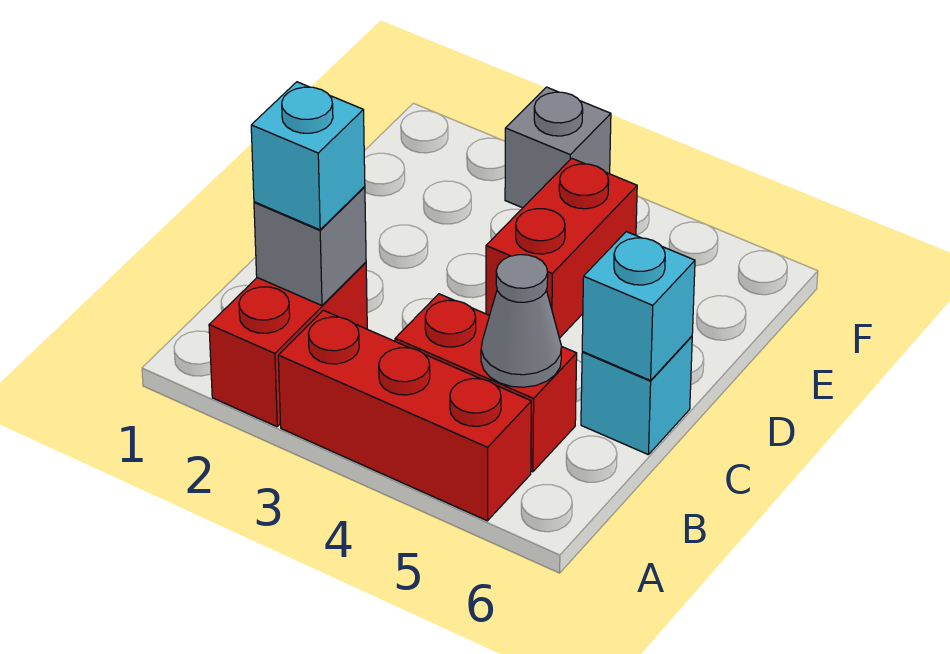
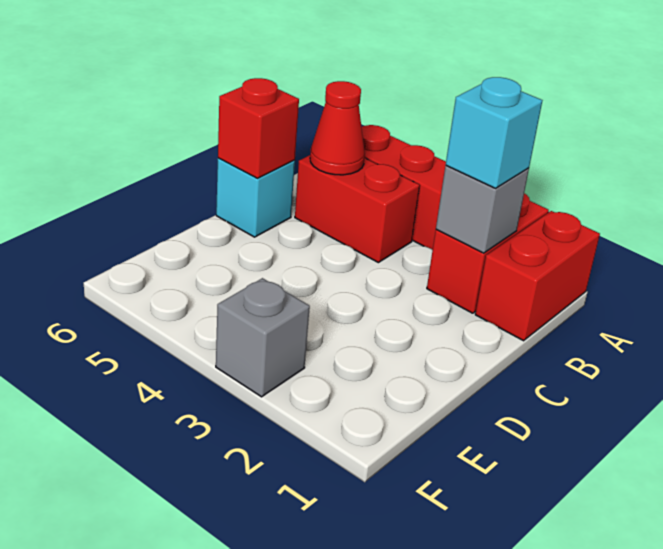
grey 1x1 cone [481,255,562,387] -> red 1x1 cone [310,81,365,175]
cyan 1x1 brick [582,232,695,380] -> red 1x1 brick [218,78,299,178]
red 1x2 brick [486,158,637,338] -> red 1x2 brick moved to [475,211,600,341]

